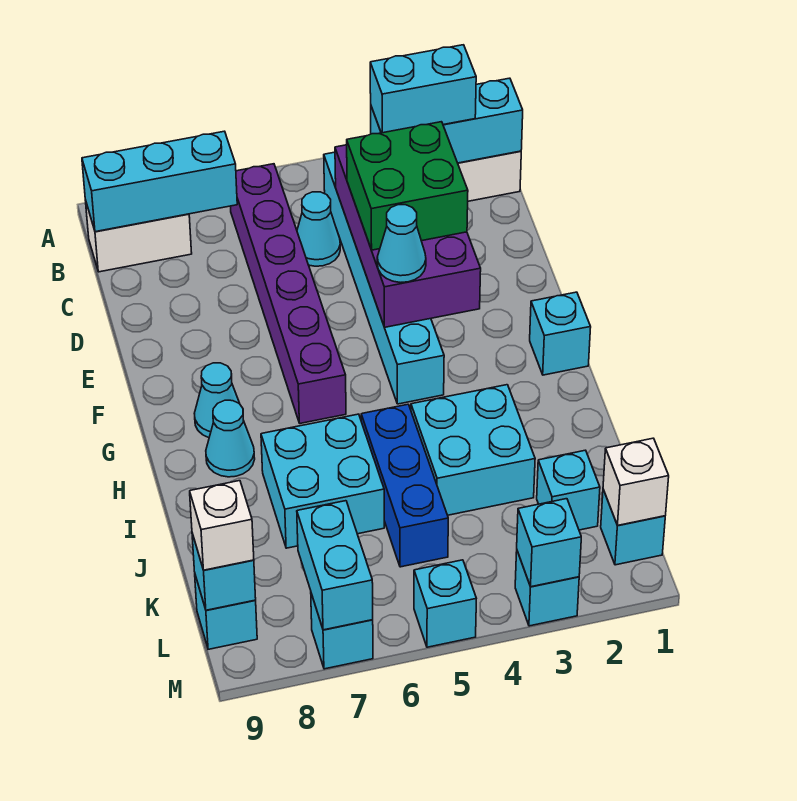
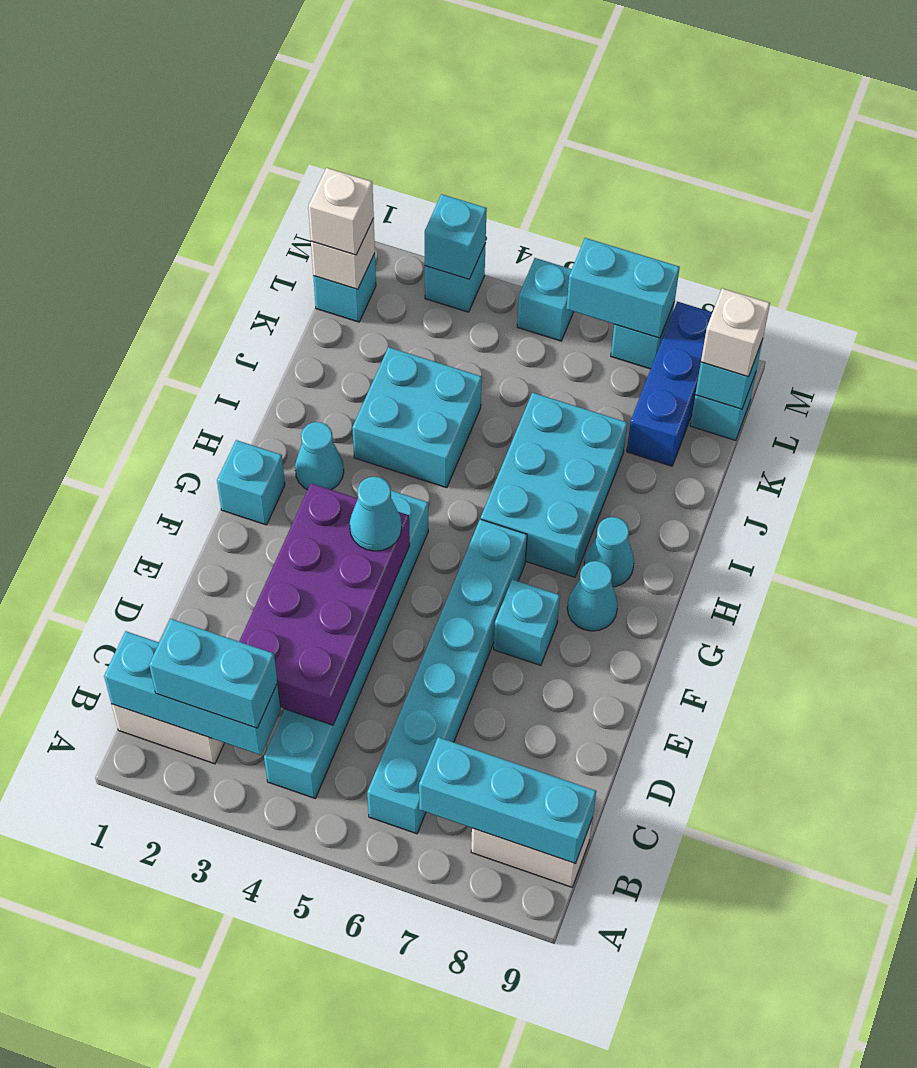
purple 1x6 brick [231,164,346,423] -> cyan 1x6 brick [367,519,527,834]
cyan 1x1 cone [297,192,340,266] -> cyan 1x1 cone moved to [295,422,344,490]
green 2x2 brick [347,122,468,250] -> none
blue 1x3 brick [361,404,448,567] -> blue 1x3 brick moved to [627,302,713,466]
cyan 2x2 brick [261,414,384,548] -> cyan 2x3 brick [481,393,627,577]
cyan 1x1 brick [537,450,600,530] -> cyan 1x1 brick moved to [494,579,560,665]
none -> white 1x1 brick [308,168,374,255]
cyan 1x2 brick [297,501,373,630] -> cyan 1x2 brick turned to [567,238,680,338]

